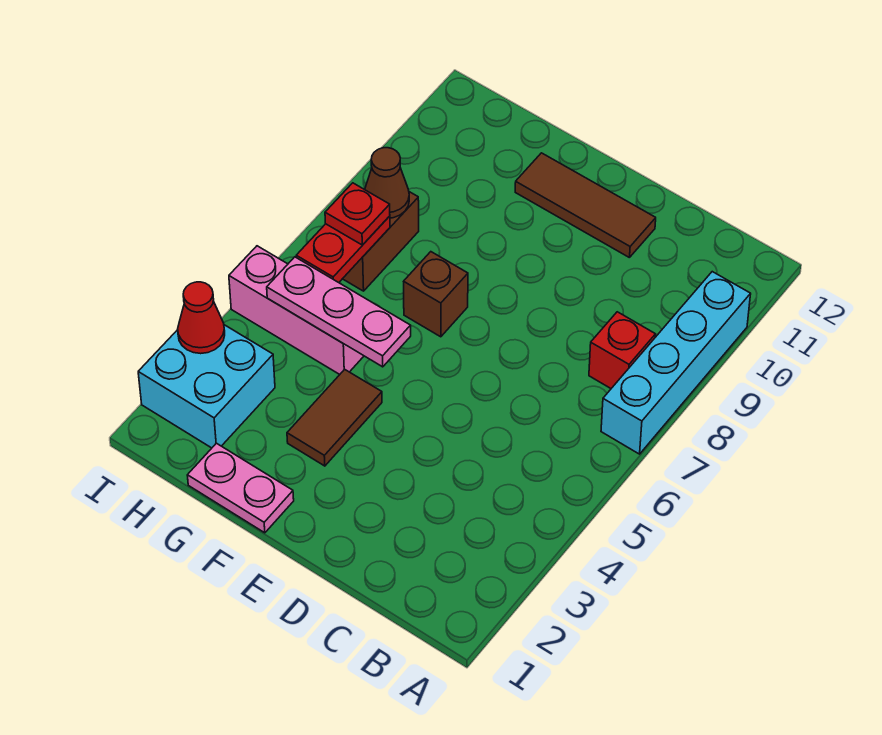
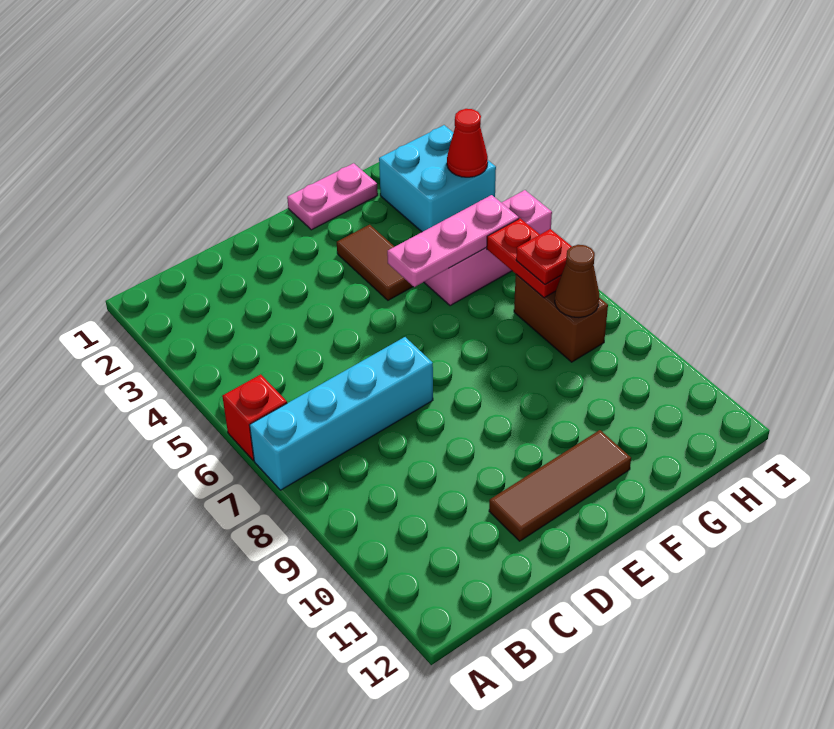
cyan 1x4 brick [601,272,751,454] -> cyan 1x4 brick turned to [250,337,433,490]
red 1x1 brick [589,312,656,388] -> red 1x1 brick moved to [222,374,287,460]
brown 1x1 brick [404,252,468,337] -> none

